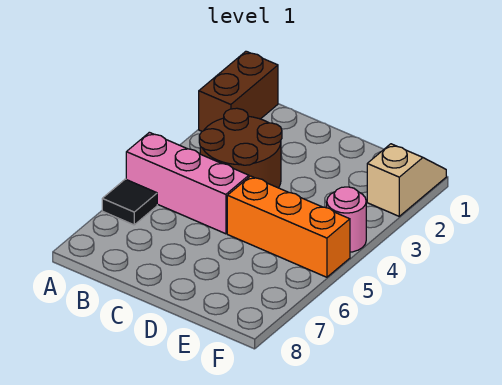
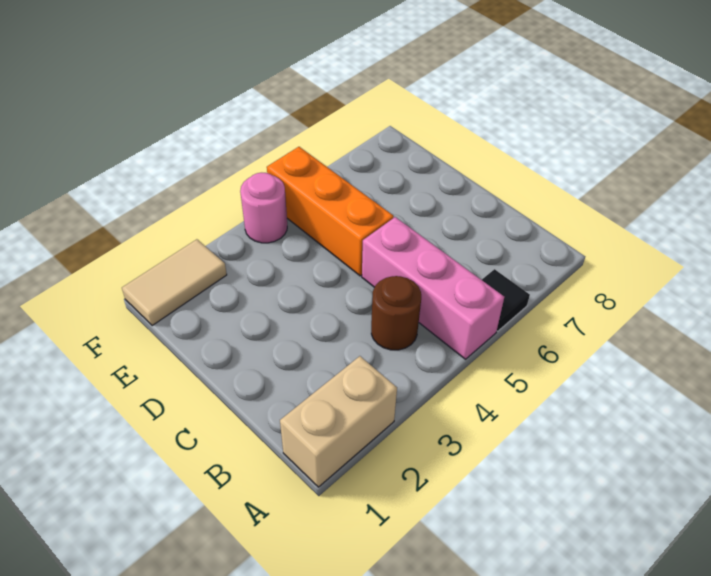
brown 1x2 brick [199,51,278,131] -> tan 1x2 brick [280,356,397,487]
brown 2x2 round brick [199,108,282,188] -> brown 1x1 round brick [371,276,421,350]
tan 1x2 slope [367,144,446,216] -> tan 1x2 tile [122,239,227,326]

